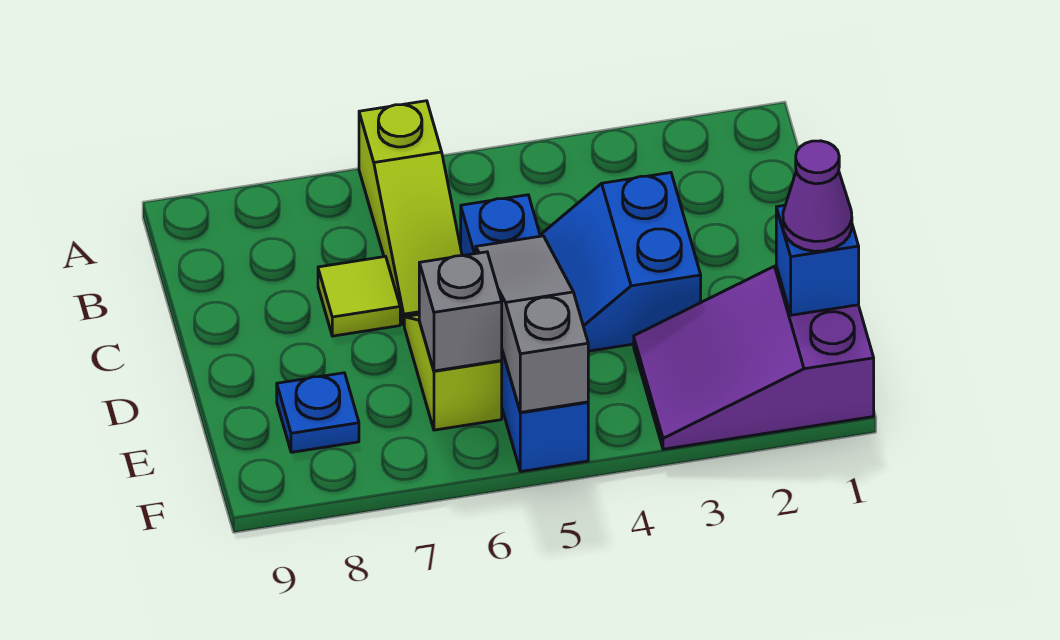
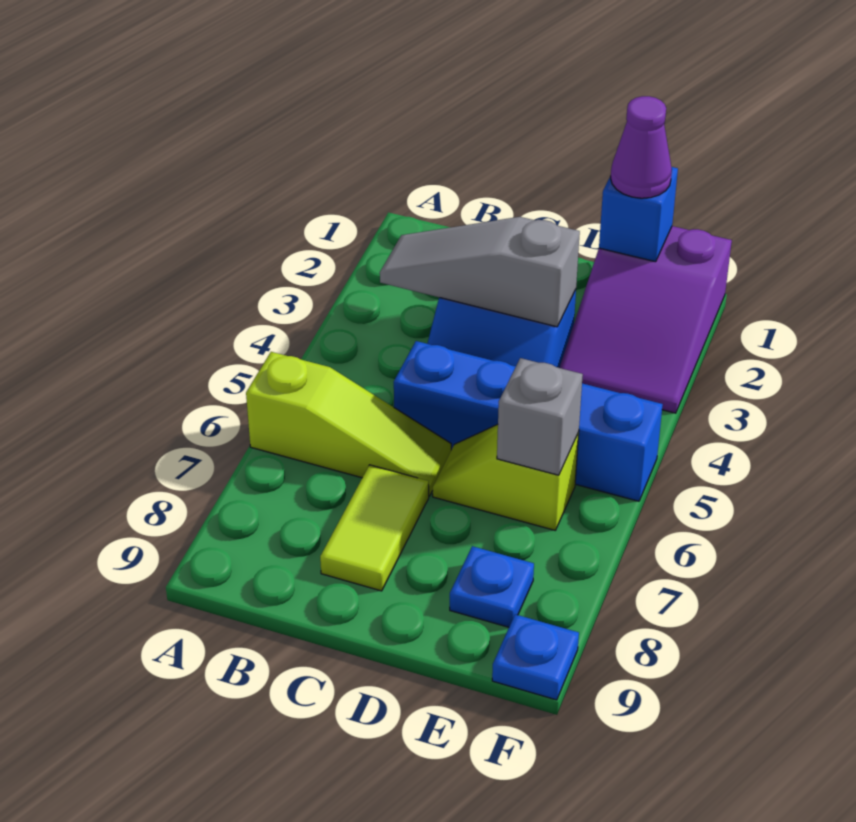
lime 1x1 tile [318,257,400,336] -> lime 1x2 tile [320,465,429,591]
grey 1x3 slope [476,236,588,412] -> grey 1x3 slope moved to [380,217,580,327]
none -> blue 1x1 plate [492,614,579,700]

